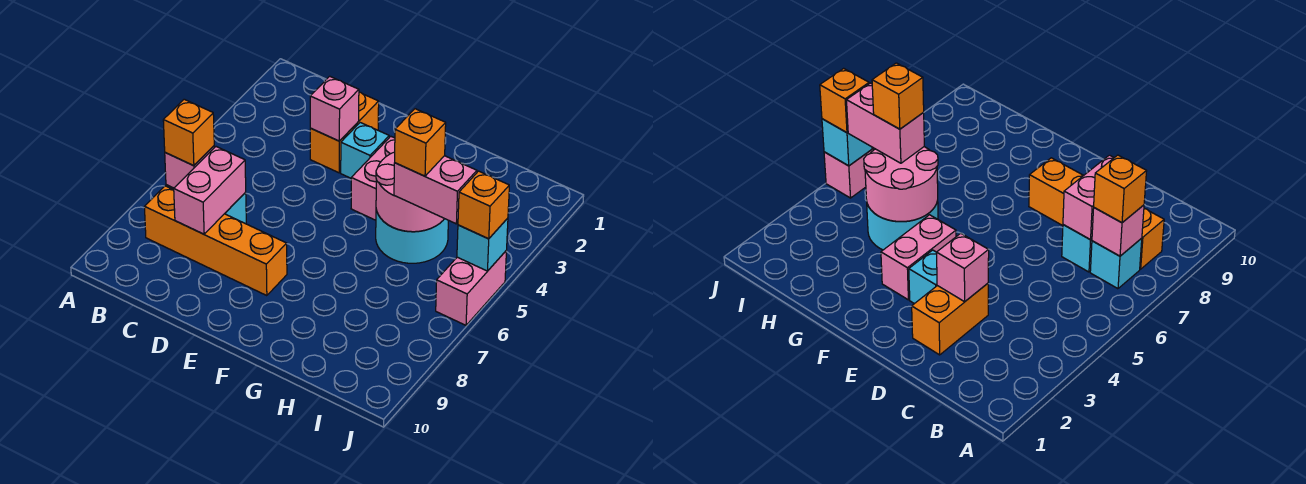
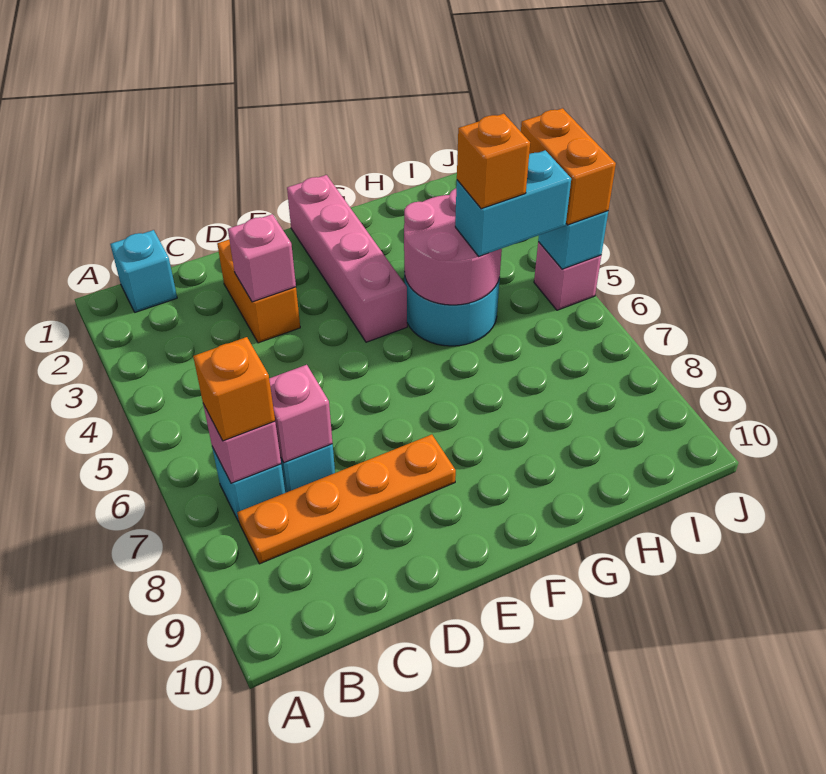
orange 1x4 brick [144,186,287,296] -> orange 1x4 plate [237,435,456,564]
pink 1x2 brick [174,147,246,234] -> pink 1x1 brick [269,365,333,463]
cyan 1x1 brick [341,123,389,178] -> cyan 1x1 brick moved to [110,230,177,312]
pink 1x2 brick [351,136,395,220] -> pink 1x4 brick [287,175,407,342]
pink 1x2 brick [394,156,477,224] -> cyan 1x2 brick [455,150,571,256]
pink 1x2 brick [436,251,506,325] -> pink 1x1 brick [534,242,601,310]
orange 1x1 brick [458,171,509,239] -> orange 1x2 brick [521,108,616,225]

